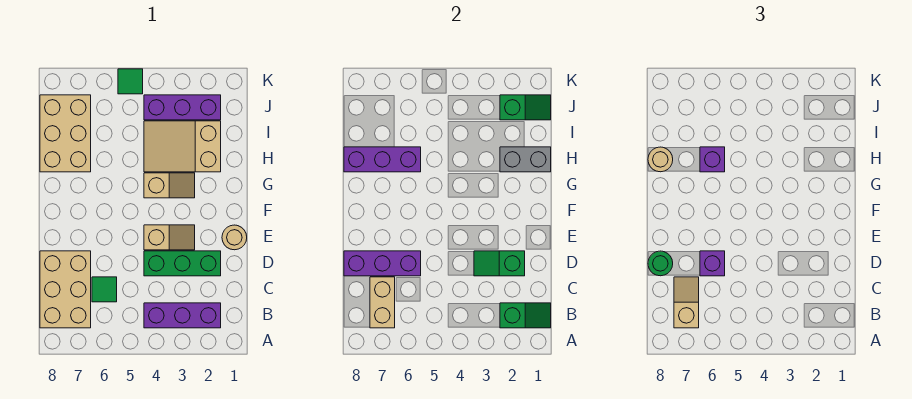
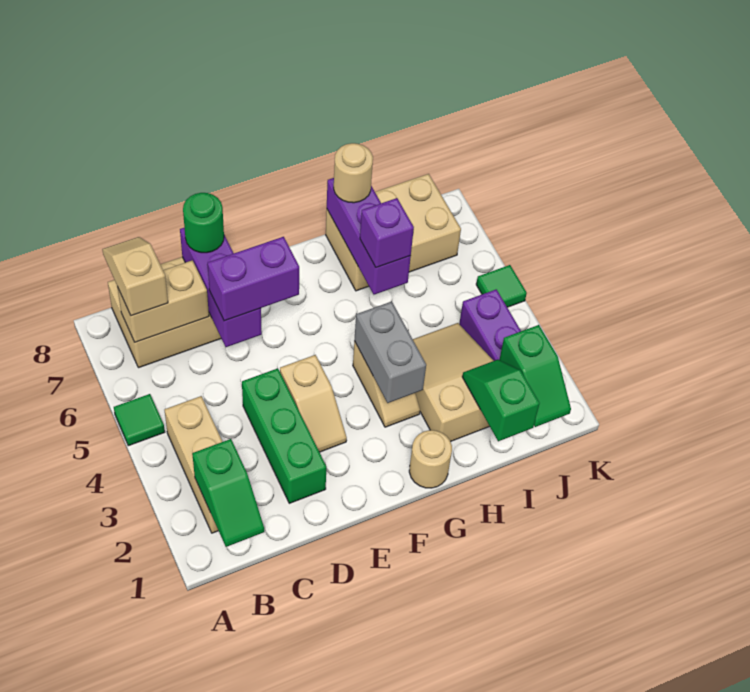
purple 1x3 brick [144,303,221,328] -> tan 1x3 brick [165,396,222,533]
tan 1x2 slope [674,277,699,328] -> tan 1x2 slope turned to [102,237,168,316]
green 1x1 tile [92,277,117,302] -> green 1x1 tile moved to [114,394,165,446]
green 1x2 slope [474,251,525,276] -> green 1x2 slope moved to [462,360,539,441]
purple 1x1 brick [700,251,725,276] -> purple 1x2 brick [207,237,299,321]
tan 1x1 round brick [222,225,247,250] -> tan 1x1 round brick moved to [409,430,452,488]
grey 1x2 brick [500,147,551,172] -> grey 1x2 brick moved to [355,302,426,403]

